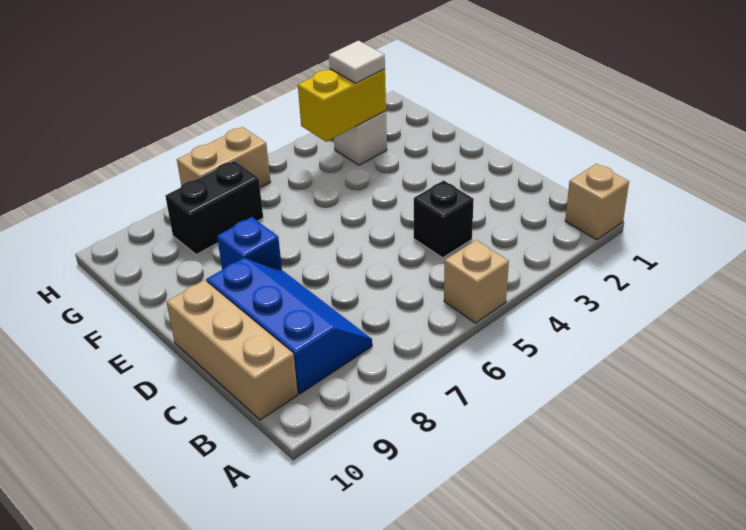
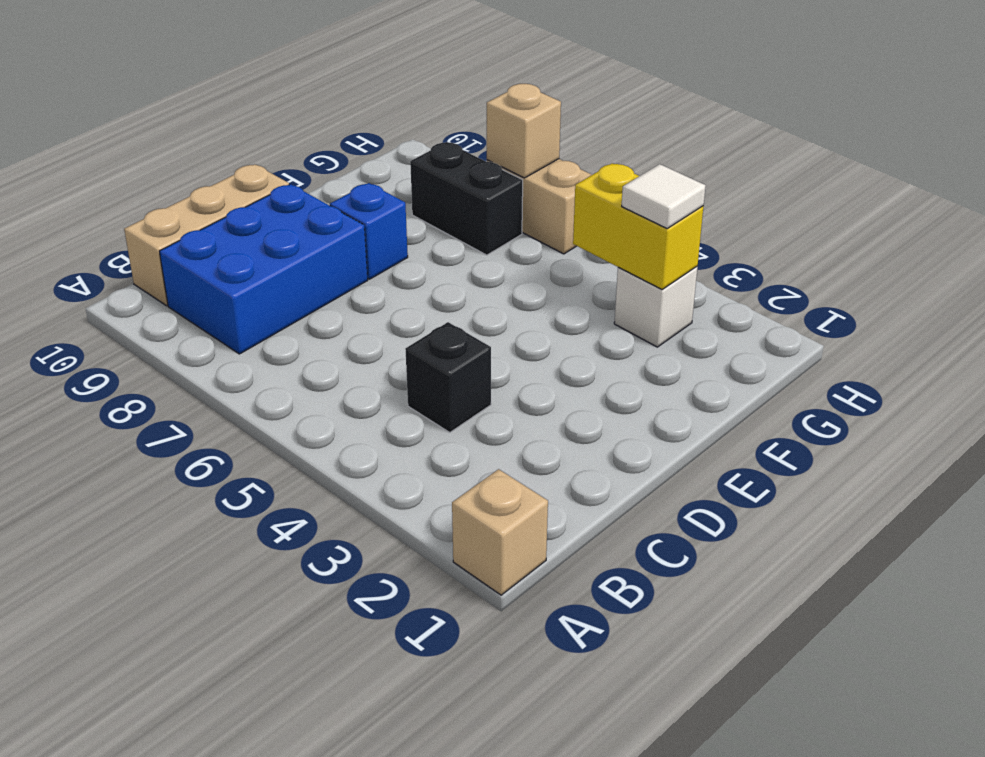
tan 1x1 brick [444,240,509,323] -> tan 1x1 brick moved to [487,84,561,178]
blue 2x3 slope [206,258,372,394] -> blue 2x3 brick [159,184,368,354]

